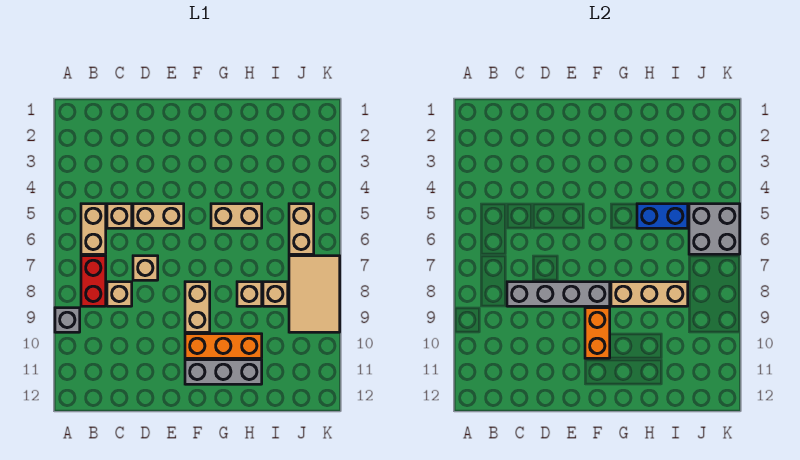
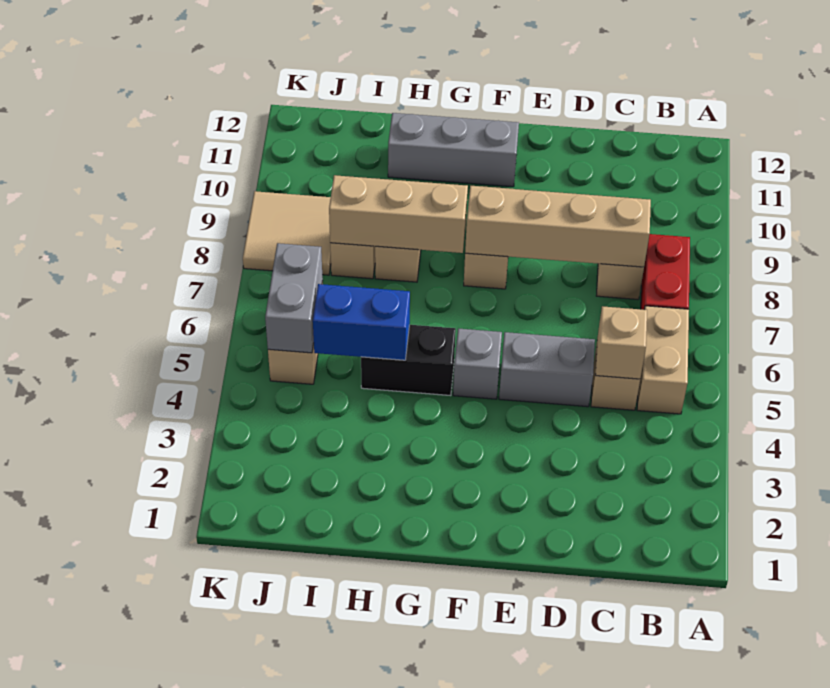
grey 1x1 brick [55,308,80,332] -> grey 1x1 brick moved to [453,328,502,399]
grey 1x4 brick [507,282,610,306] -> tan 1x4 brick [465,186,651,267]
tan 1x2 brick [133,204,184,228] -> grey 1x2 brick [499,332,595,407]
tan 1x1 brick [133,256,158,280] -> tan 1x1 brick moved to [595,306,647,379]
orange 1x2 brick [585,308,610,358] -> none
orange 1x3 brick [185,334,262,358] -> none
tan 1x2 brick [211,204,262,228] -> black 1x2 brick [361,325,456,396]
grey 2x2 brick [689,204,740,254] -> grey 1x2 brick [265,243,323,353]
tan 2x3 tile [289,256,340,332] -> tan 2x2 tile [243,191,331,275]

